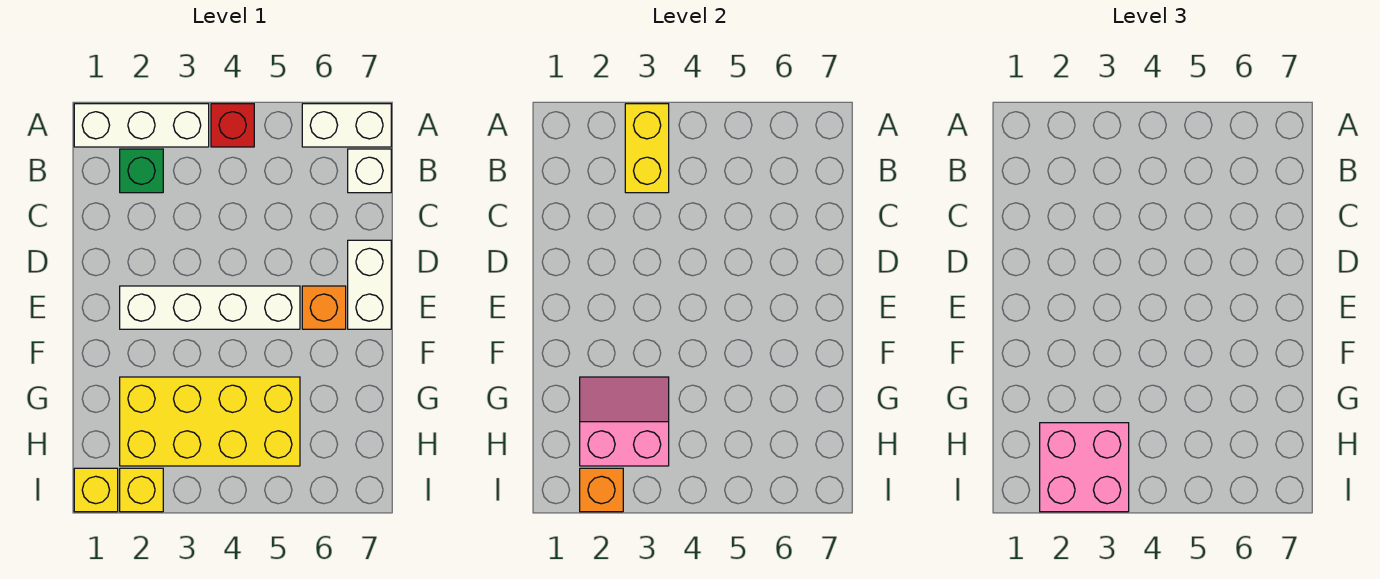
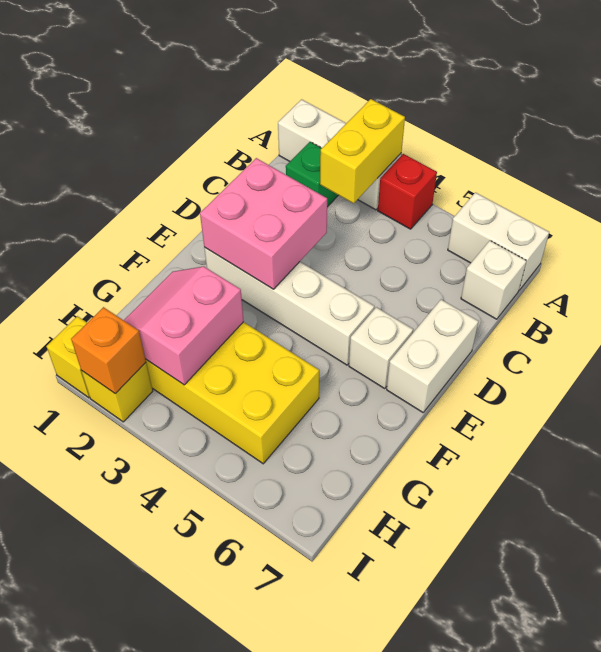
orange 1x1 brick [302,286,346,329] -> white 1x1 brick [349,307,413,388]
pink 2x2 slope [580,377,669,466] -> pink 2x2 slope turned to [124,266,244,385]
pink 2x2 brick [1040,423,1129,512] -> pink 2x2 brick moved to [200,158,327,289]

